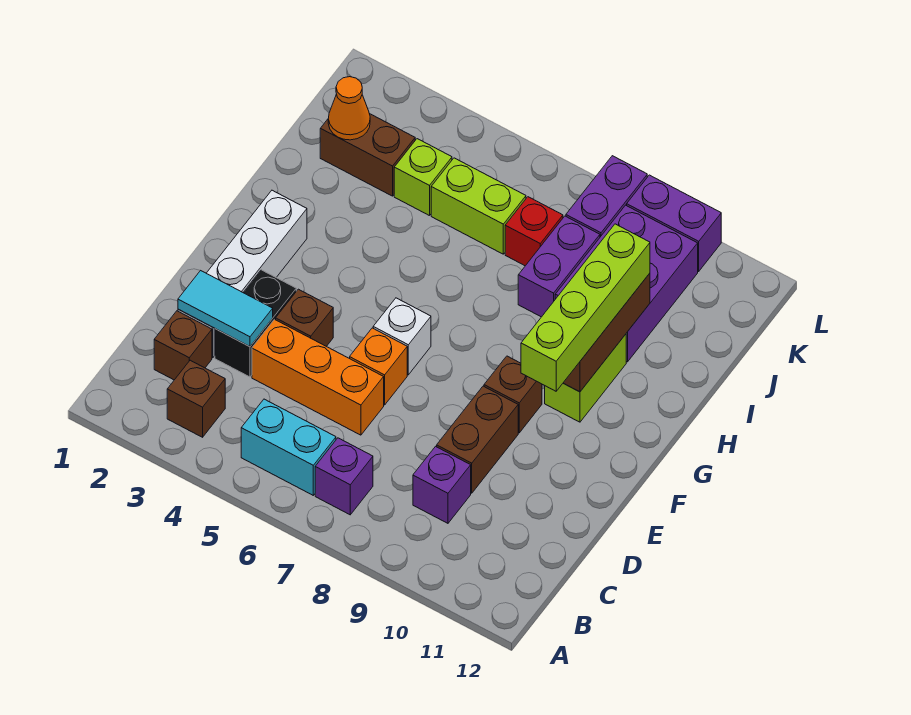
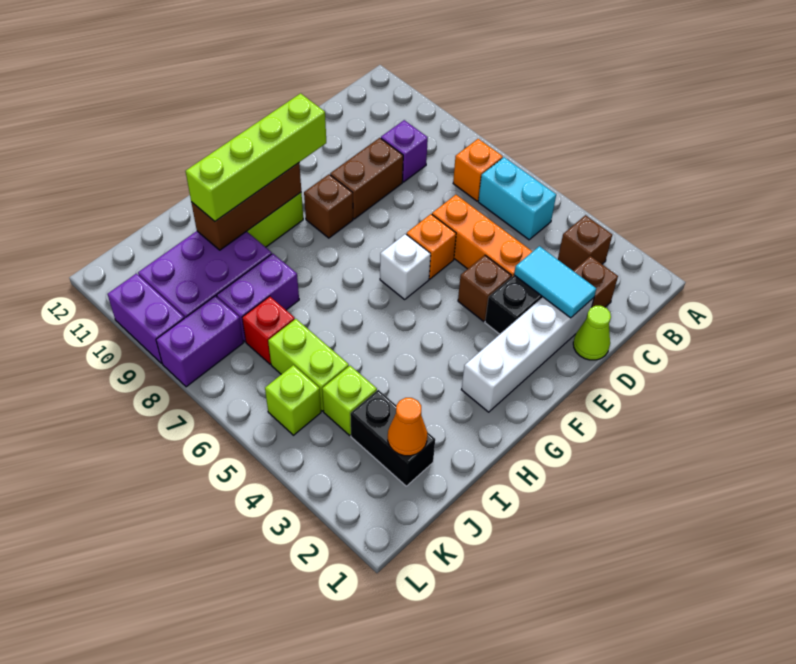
purple 1x1 brick [315,438,373,515] -> orange 1x1 brick [453,139,503,201]
none -> lime 1x1 cone [573,306,611,360]
brown 1x2 brick [320,114,415,196] -> black 1x2 brick [350,390,435,486]
none -> lime 1x1 brick [265,365,321,435]

